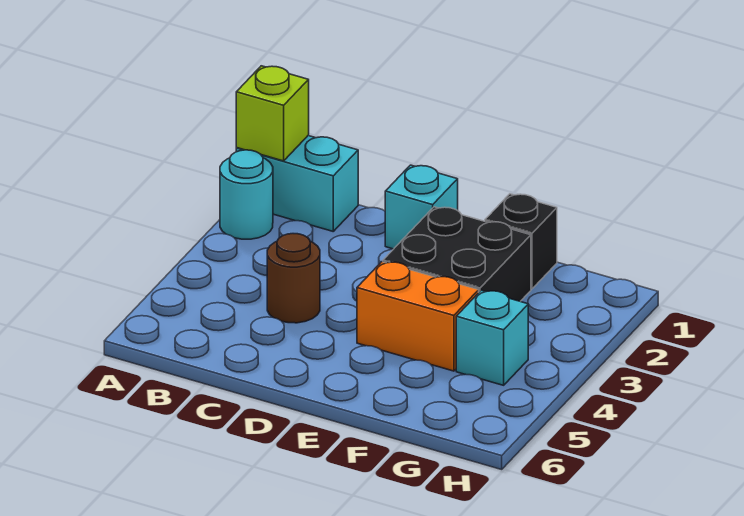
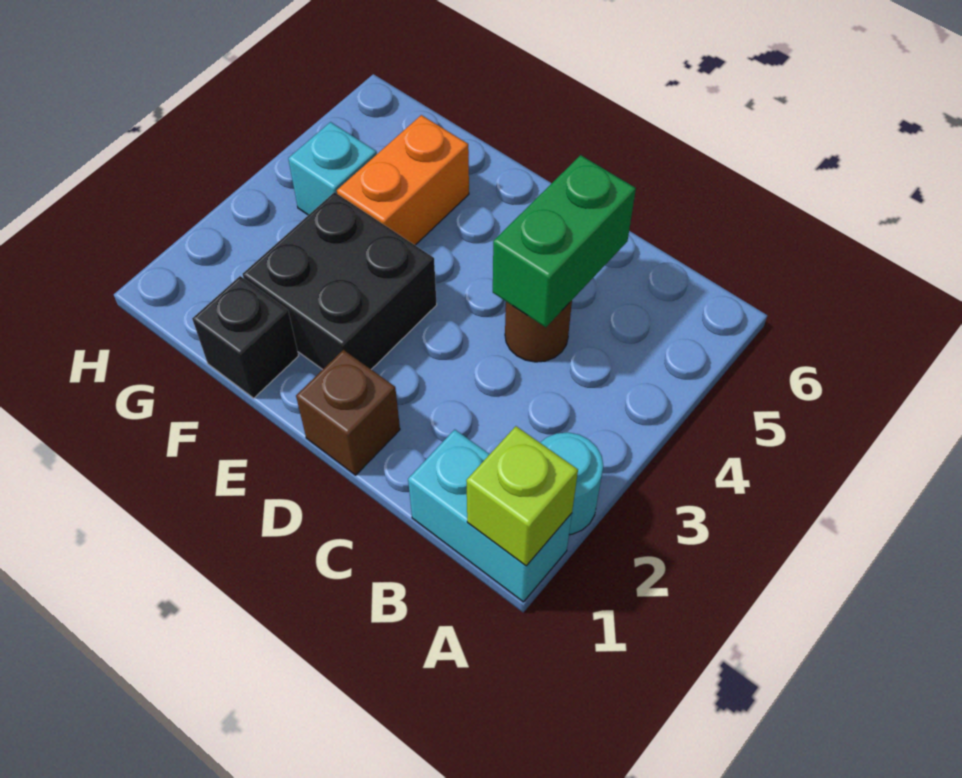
none -> green 1x2 brick [493,155,636,327]
cyan 1x1 brick [385,165,458,249] -> brown 1x1 brick [296,350,400,475]
orange 1x2 brick [357,262,479,371] -> orange 1x2 brick turned to [337,115,469,245]

